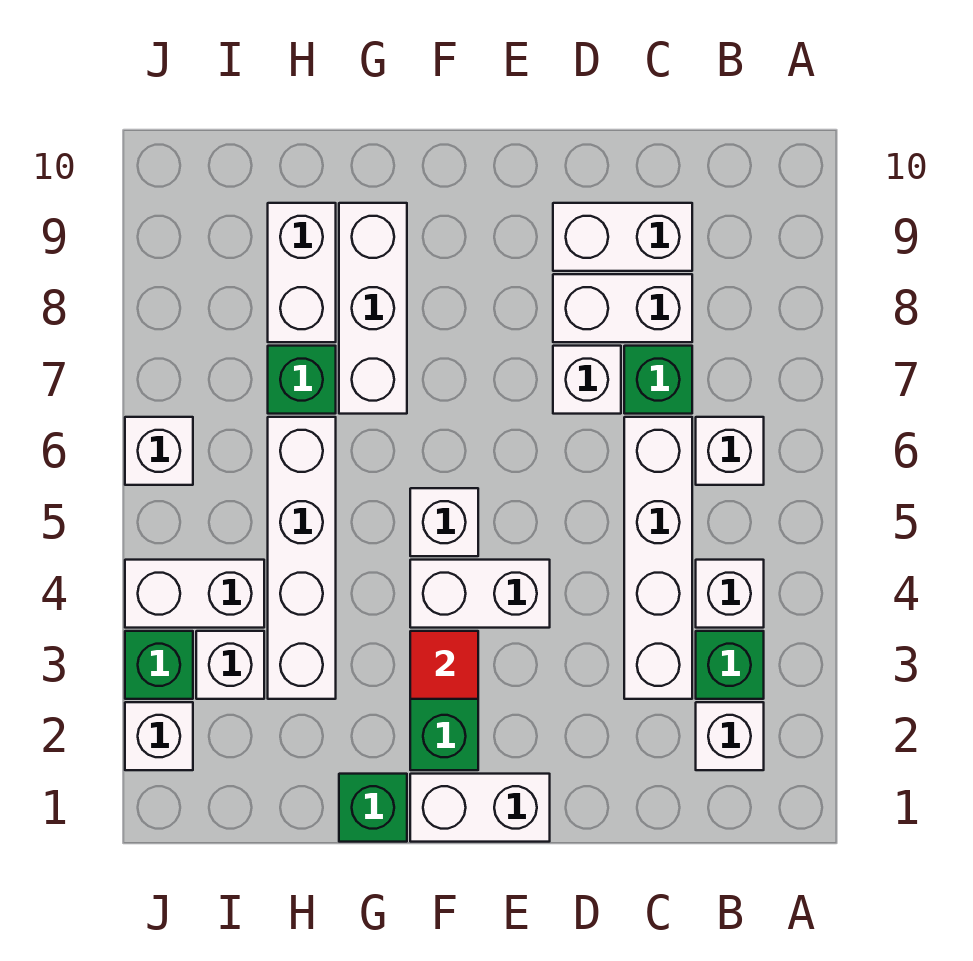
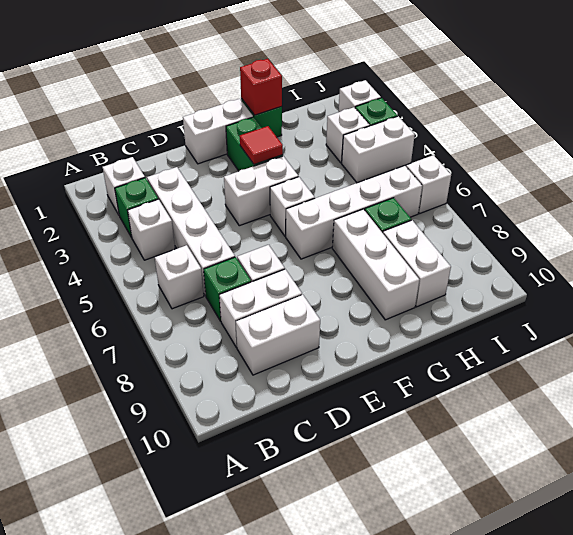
none -> red 1x1 brick [240,59,282,115]
white 1x4 brick [268,417,336,699] -> white 1x4 brick turned to [286,166,422,259]

